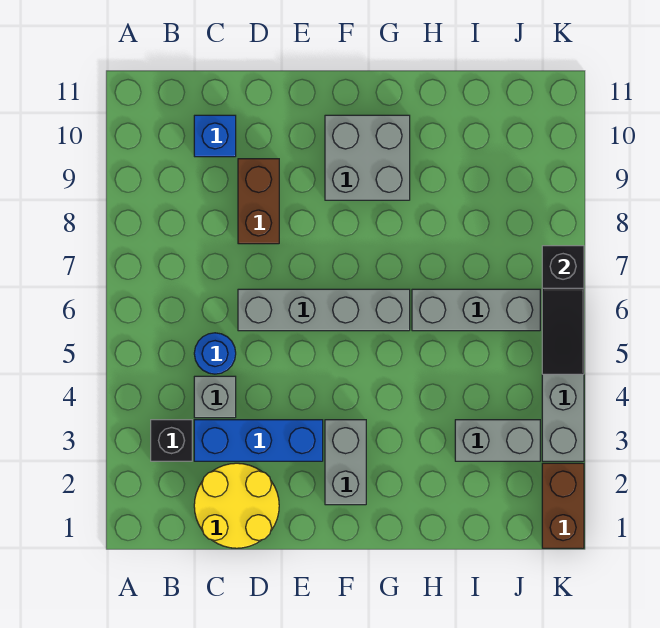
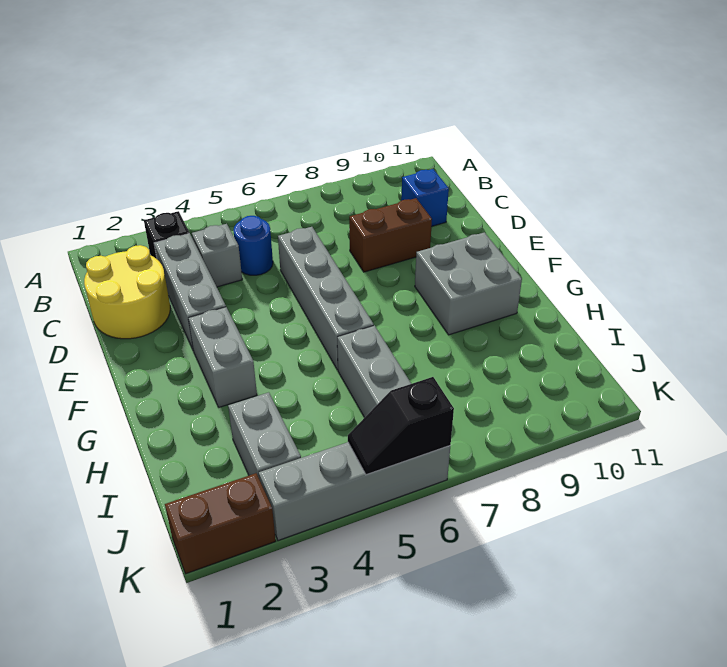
blue 1x3 brick [194,420,323,461] -> grey 1x3 brick [154,233,226,351]
grey 1x2 brick [325,420,366,505] -> grey 1x2 brick turned to [188,307,257,407]
black 1x3 slope [542,246,584,374] -> black 1x2 slope [348,377,454,475]

